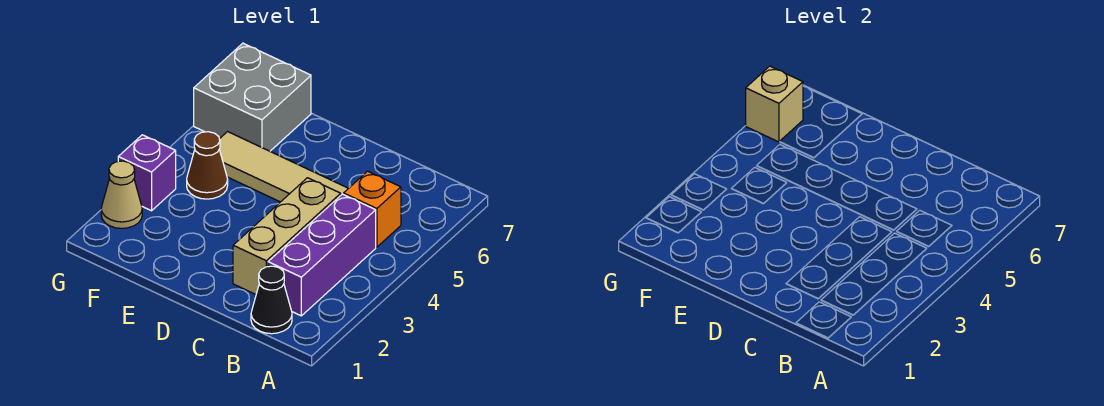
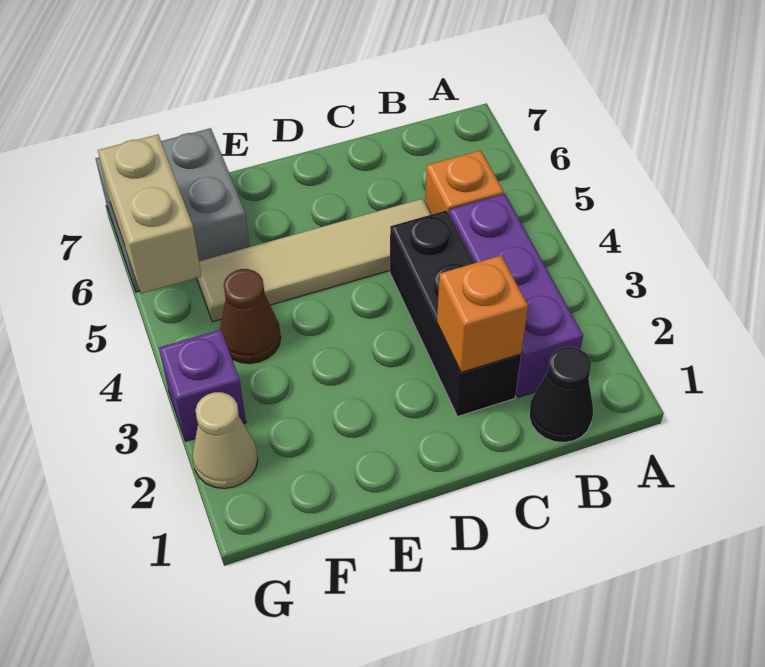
tan 1x3 brick [233,178,341,294] -> black 1x3 brick [390,210,521,416]
none -> orange 1x1 brick [437,256,528,372]
tan 1x1 brick [746,66,803,142] -> tan 1x2 brick [98,134,201,293]

